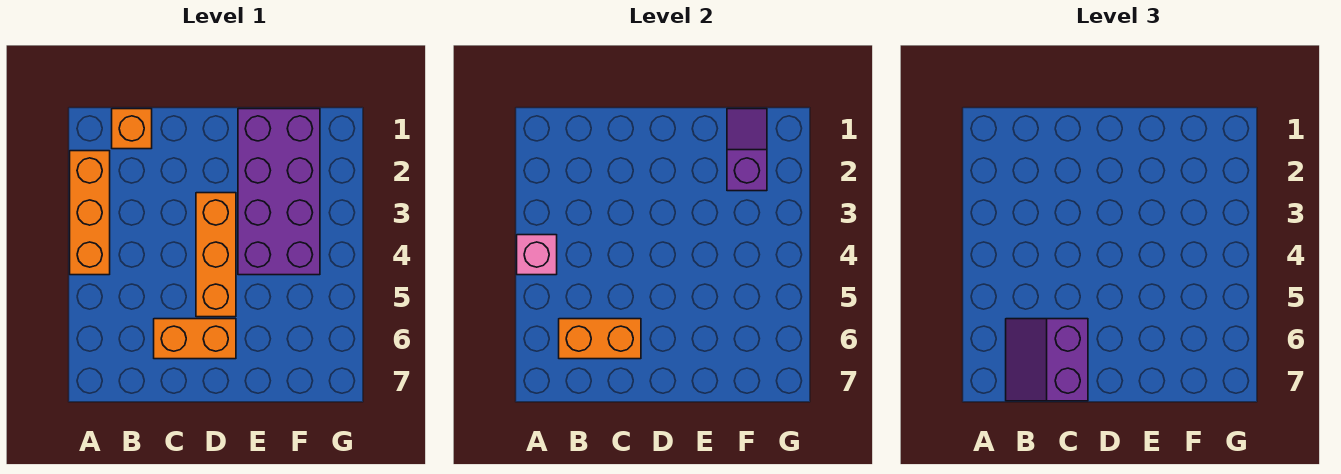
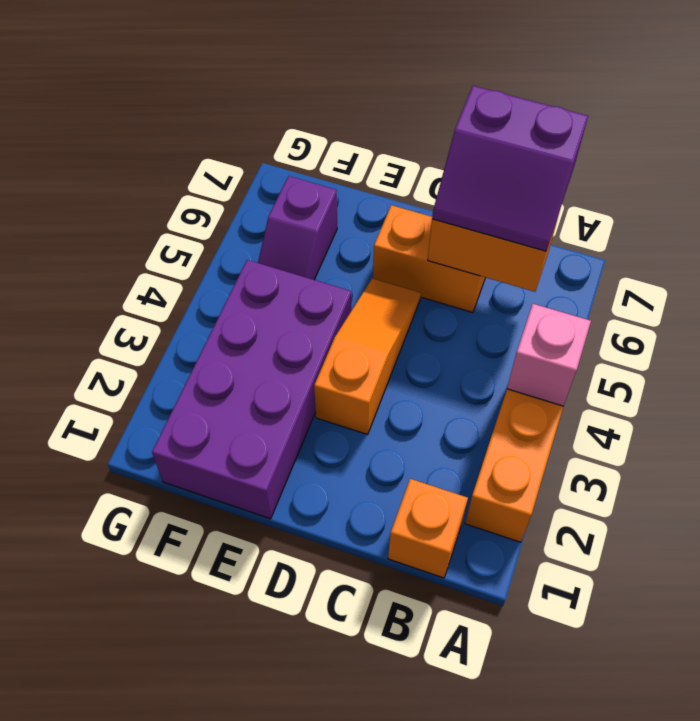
purple 2x2 slope [1006,319,1088,401] -> purple 2x2 slope turned to [432,86,588,251]
orange 1x3 brick [196,193,236,317] -> orange 1x3 slope [314,278,421,434]
purple 1x2 slope [727,109,767,191] -> purple 1x2 slope moved to [258,176,337,280]

